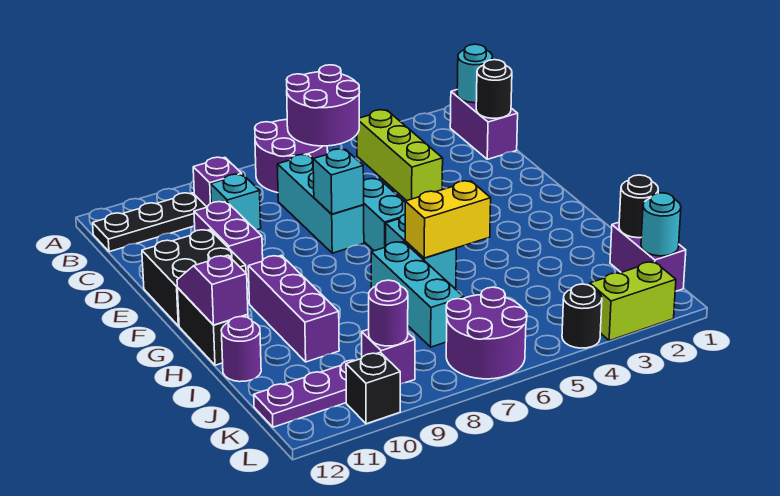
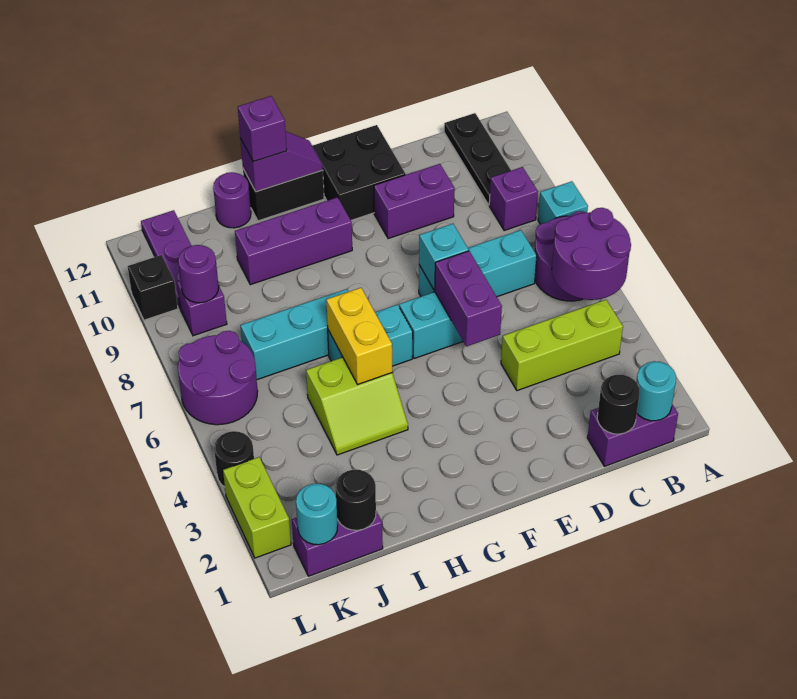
cyan 1x1 brick [211,174,261,230] -> cyan 1x1 brick moved to [538,181,588,224]
none -> purple 1x2 brick [435,251,502,346]
none -> lime 2x2 slope [306,357,408,455]
none -> purple 1x1 brick [238,96,287,162]

